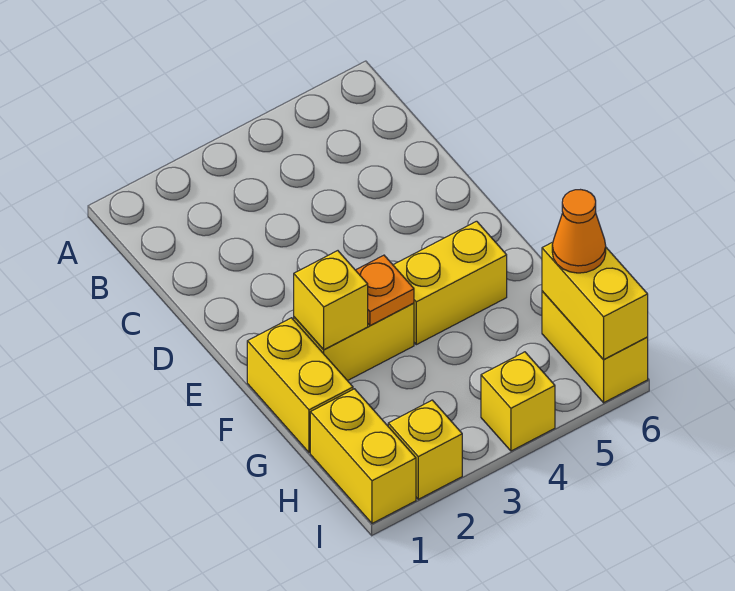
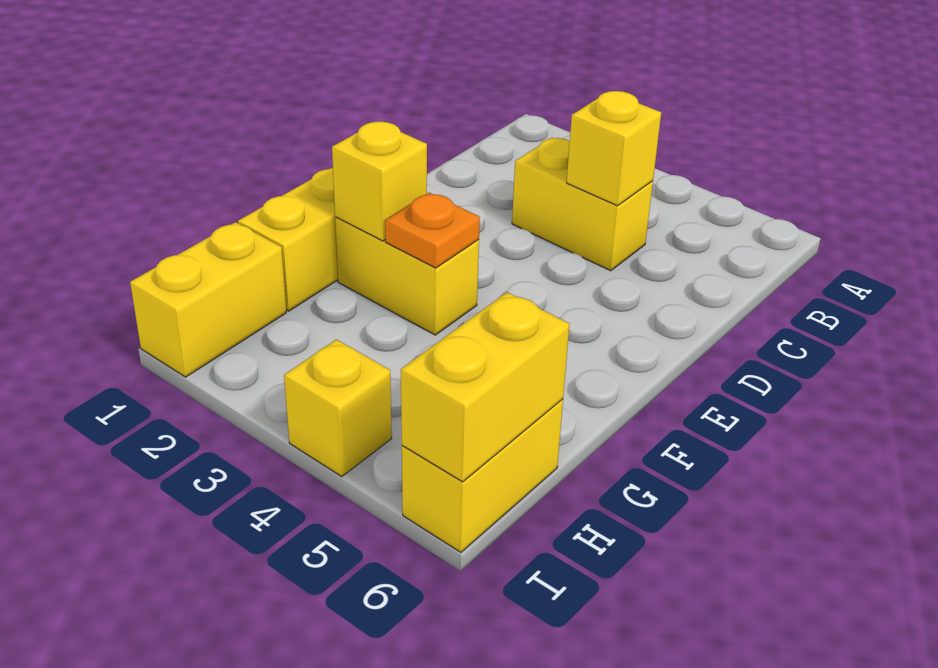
yellow 1x2 brick [393,221,507,345] -> yellow 1x2 brick moved to [512,138,653,271]
orange 1x1 cone [552,190,606,273] -> none
yellow 1x1 brick [388,400,462,499] -> yellow 1x1 brick moved to [567,91,661,206]

